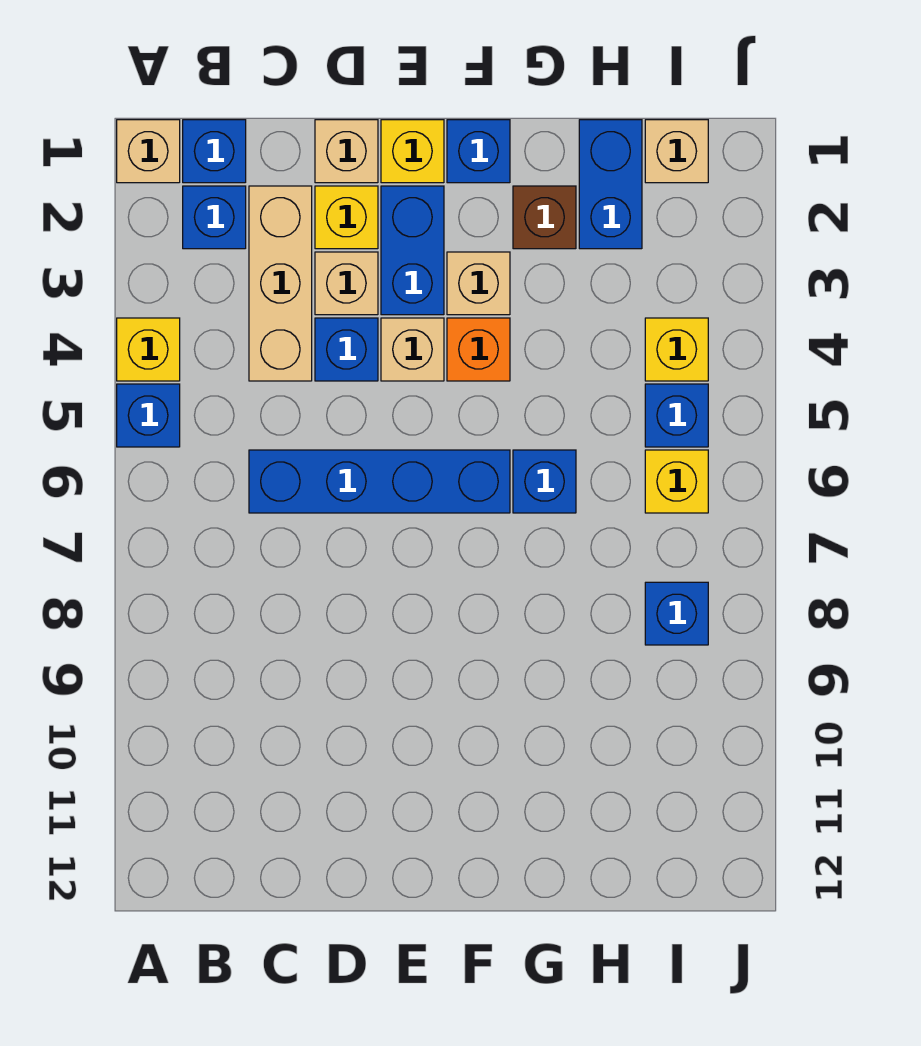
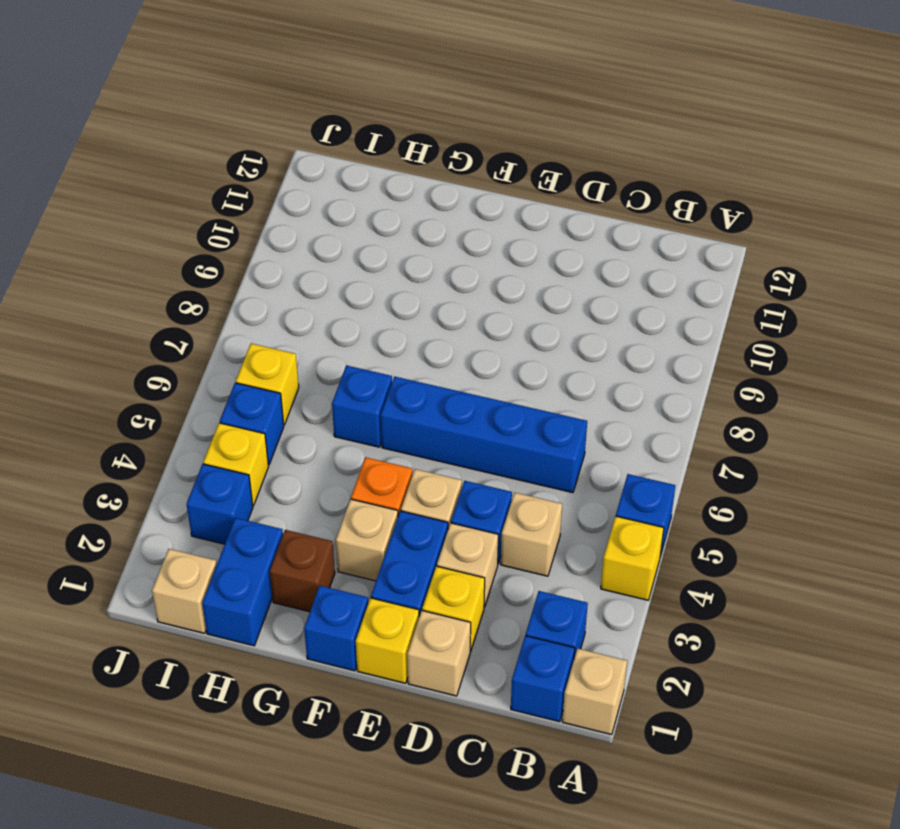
tan 1x3 brick [249,186,312,381] -> tan 1x1 brick [501,493,562,576]
blue 1x1 brick [645,582,708,645] -> blue 1x1 brick moved to [187,464,253,544]

